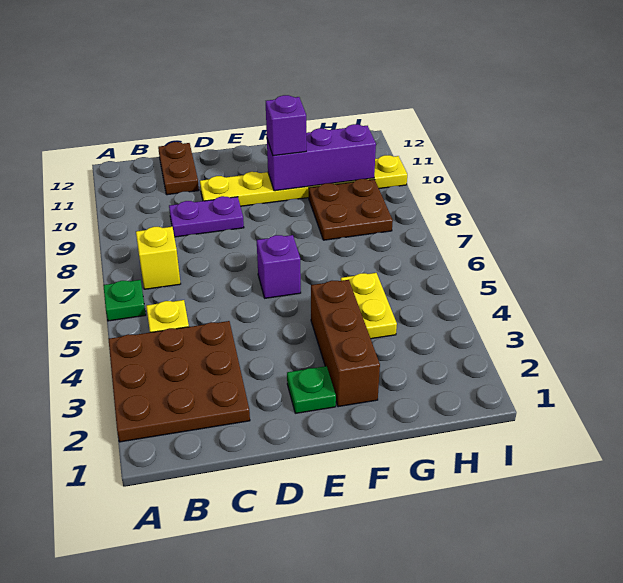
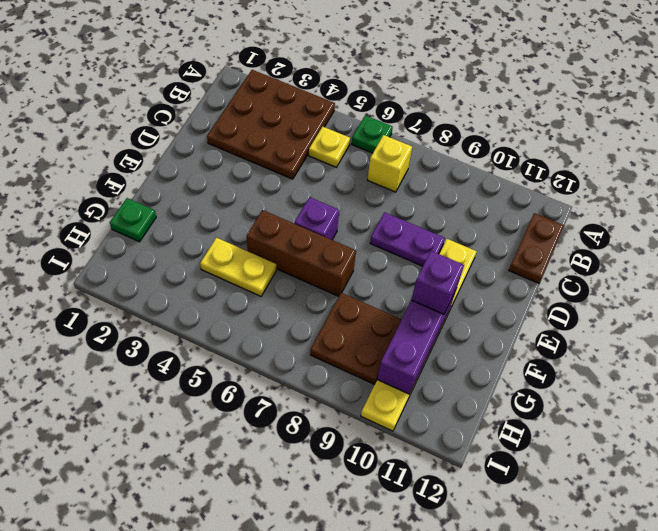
purple 1x2 plate [169,196,244,237] -> purple 1x2 plate turned to [370,212,445,266]
brown 1x2 plate [158,142,199,195] -> brown 1x2 plate turned to [509,213,564,283]
green 1x1 plate [287,366,336,413] -> green 1x1 plate moved to [110,198,156,242]
brown 1x3 brick [311,280,380,407] -> brown 1x3 brick moved to [247,210,356,296]

